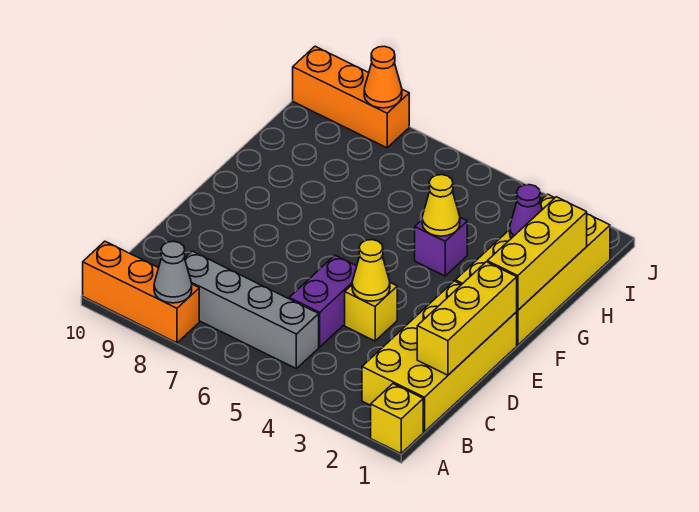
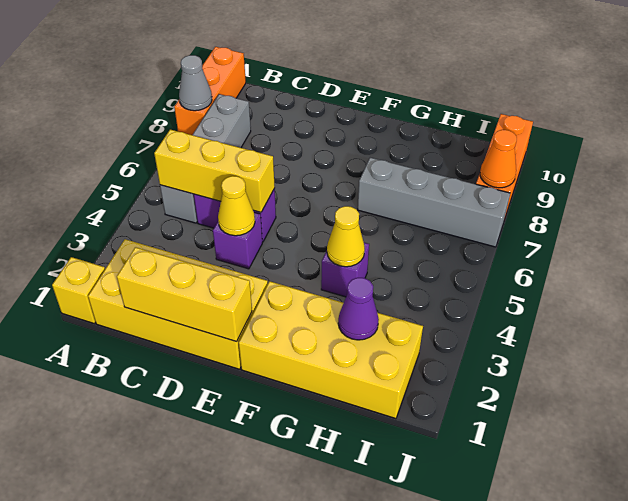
yellow 1x1 brick [345,283,397,341] -> purple 1x1 brick [213,212,262,269]
yellow 1x3 brick [487,197,587,310] -> yellow 1x3 brick moved to [154,130,275,212]
none -> grey 1x4 brick [358,158,510,247]

